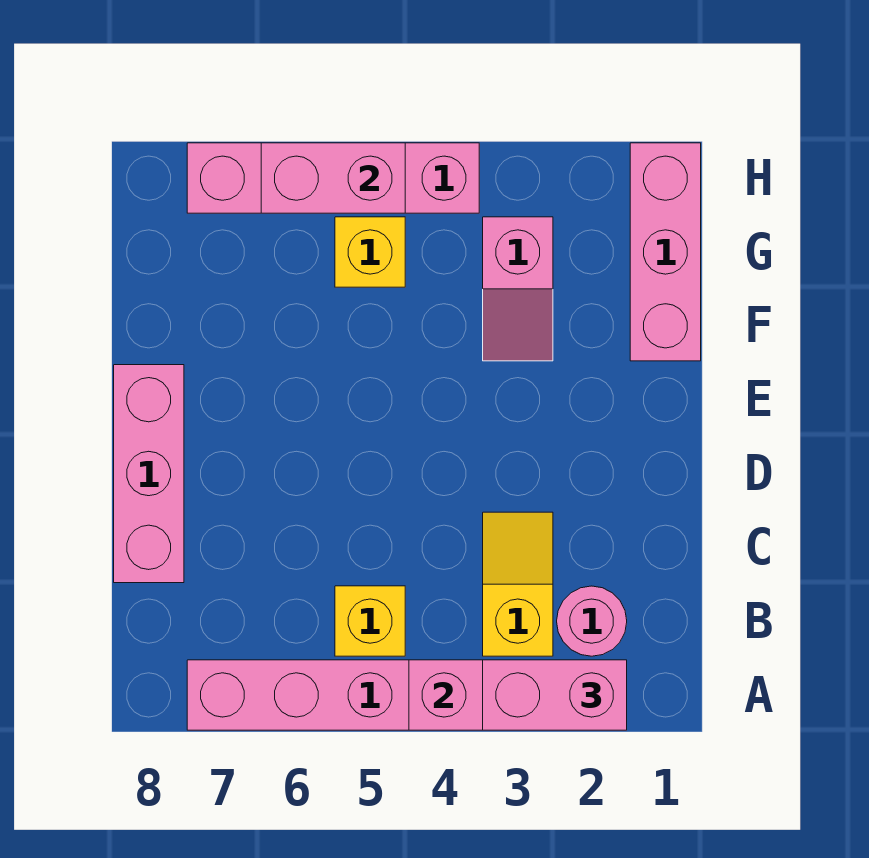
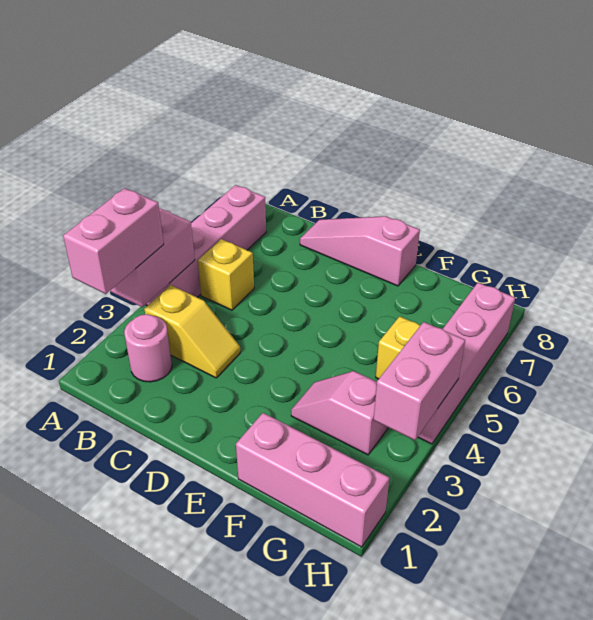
pink 1x3 brick [114,365,184,583] -> pink 1x3 slope [300,216,420,286]
pink 1x2 brick [261,143,405,213] -> pink 1x2 brick moved to [374,322,465,440]

